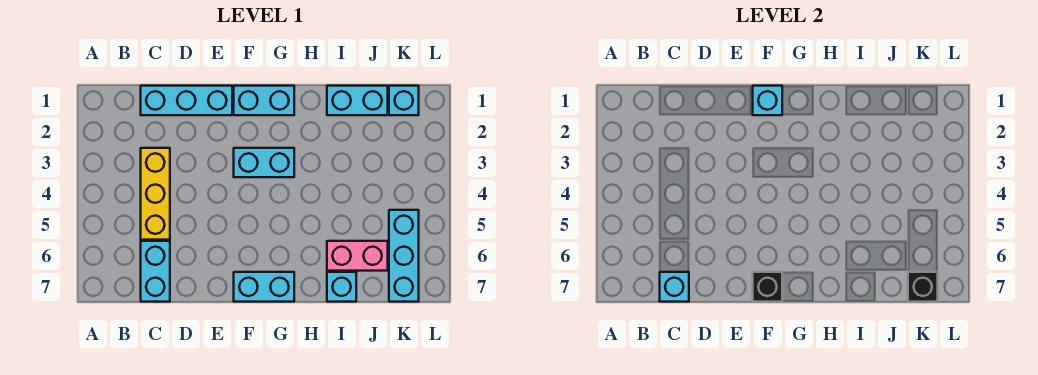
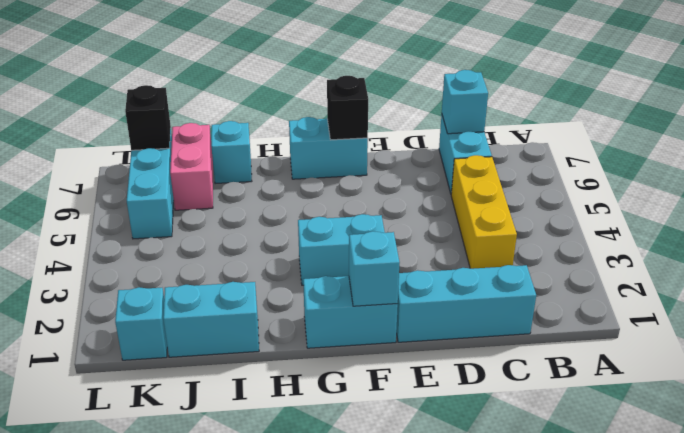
pink 1x2 brick [327,241,388,271] -> pink 1x2 brick turned to [170,123,213,210]

